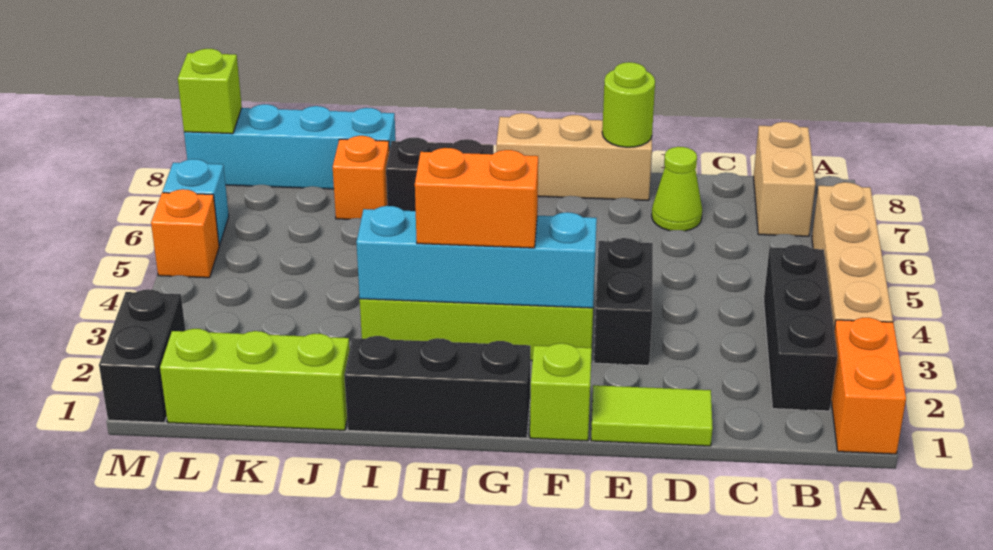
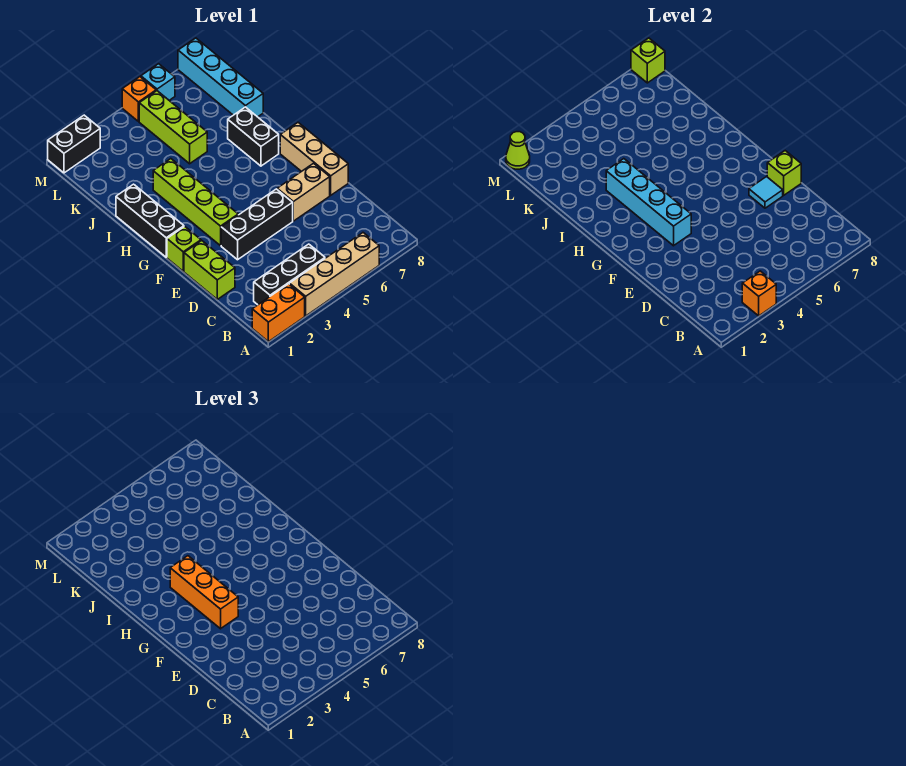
tan 1x2 brick [754,122,815,236] -> tan 1x2 brick moved to [277,163,330,221]
lime 1x2 tile [591,385,713,446] -> lime 1x2 brick [184,241,235,299]
lime 1x1 cone [652,147,702,231] -> lime 1x1 cone moved to [506,132,530,169]
black 1x2 brick [594,238,653,365] -> black 1x3 brick [221,189,293,260]
none -> cyan 1x1 tile [749,177,783,208]
lime 1x1 round brick [602,62,655,147] -> lime 1x1 brick [767,151,801,195]
orange 1x2 brick [415,148,538,248] -> orange 1x3 brick [170,556,238,629]
lime 1x3 brick [160,329,350,430] -> lime 1x3 brick moved to [139,91,207,164]
orange 1x1 brick [333,136,389,219] -> orange 1x1 brick moved to [742,271,776,316]

